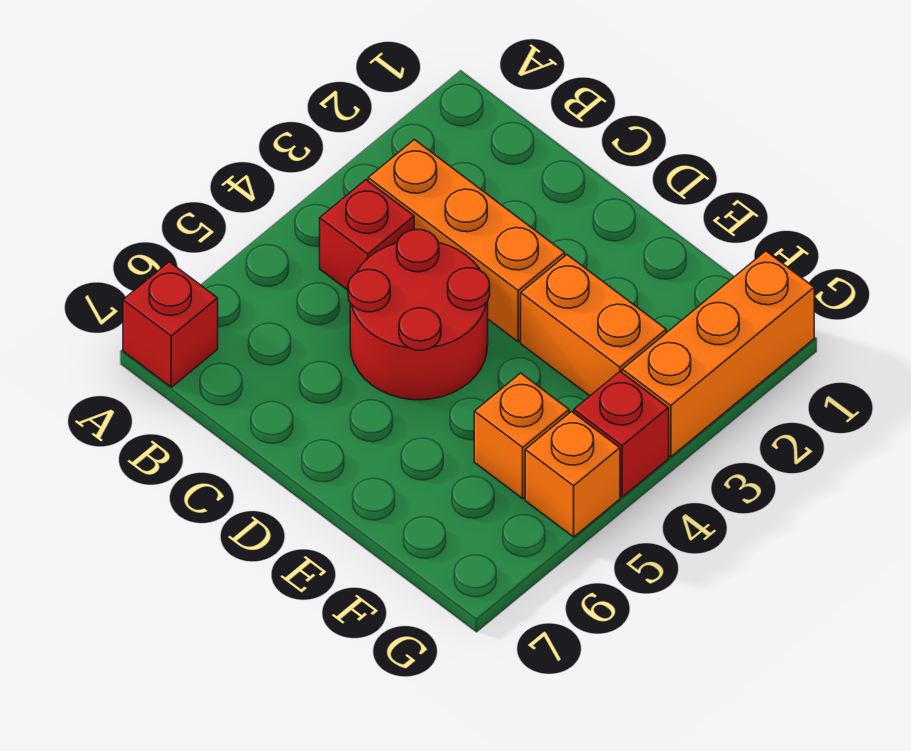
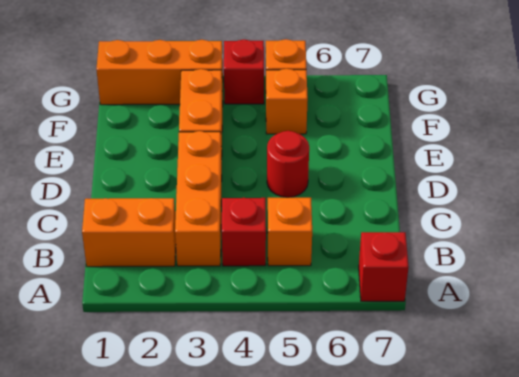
none -> orange 1x2 brick [82,198,176,267]
none -> orange 1x1 brick [267,197,312,266]
red 2x2 round brick [348,229,490,400] -> red 1x1 round brick [267,131,309,197]

